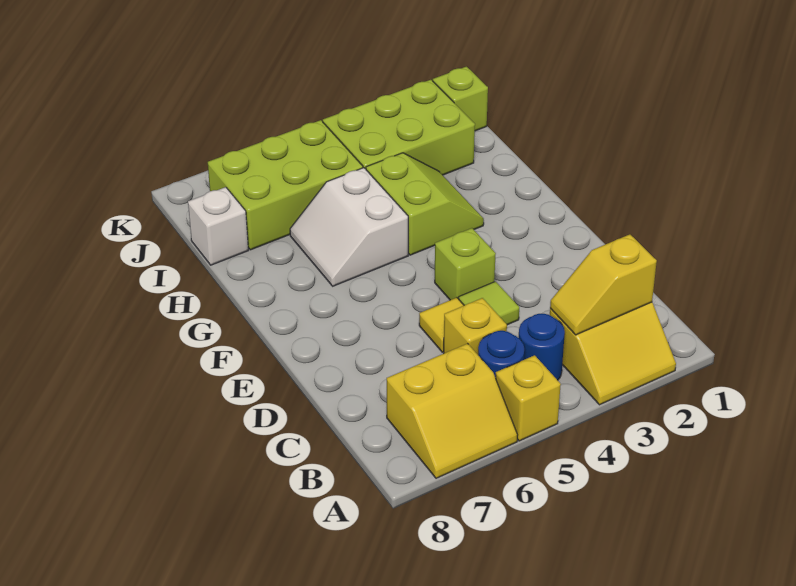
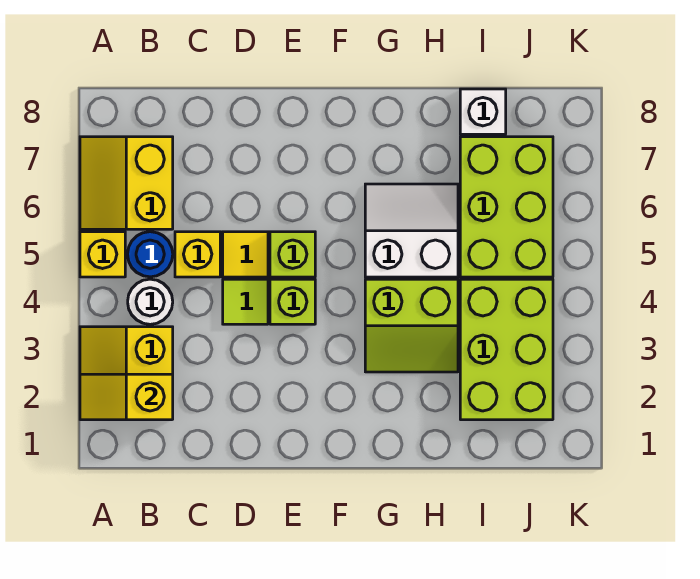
yellow 1x2 slope [550,234,657,335] -> yellow 1x2 slope turned to [80,374,173,420]
blue 1x1 round brick [519,314,565,380] -> white 1x1 round brick [128,279,173,324]
lime 1x1 brick [433,67,488,131] -> lime 1x1 brick moved to [270,232,315,277]

